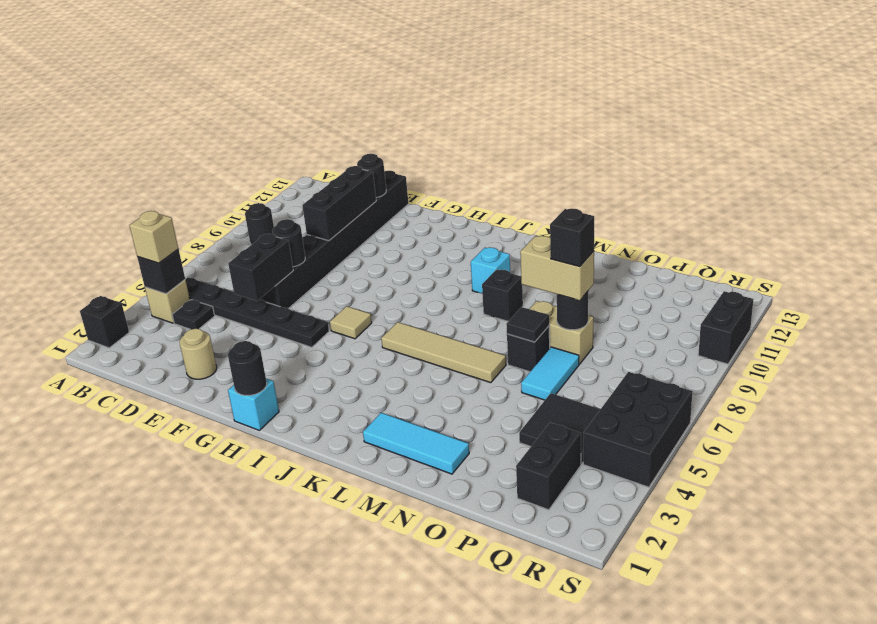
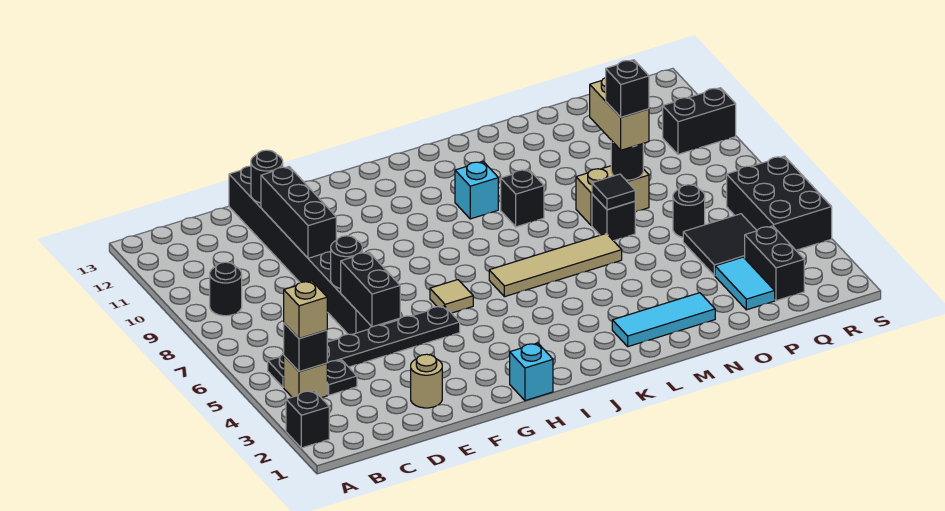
black 1x1 round brick [228,341,267,395] -> black 1x1 round brick moved to [673,185,705,237]
tan 1x2 brick [520,236,594,300] -> tan 1x2 brick turned to [590,78,649,150]
cyan 1x2 tile [521,347,579,400] -> cyan 1x2 tile moved to [715,257,775,310]
black 1x2 brick [698,291,753,364] -> black 1x2 brick turned to [663,88,736,154]

